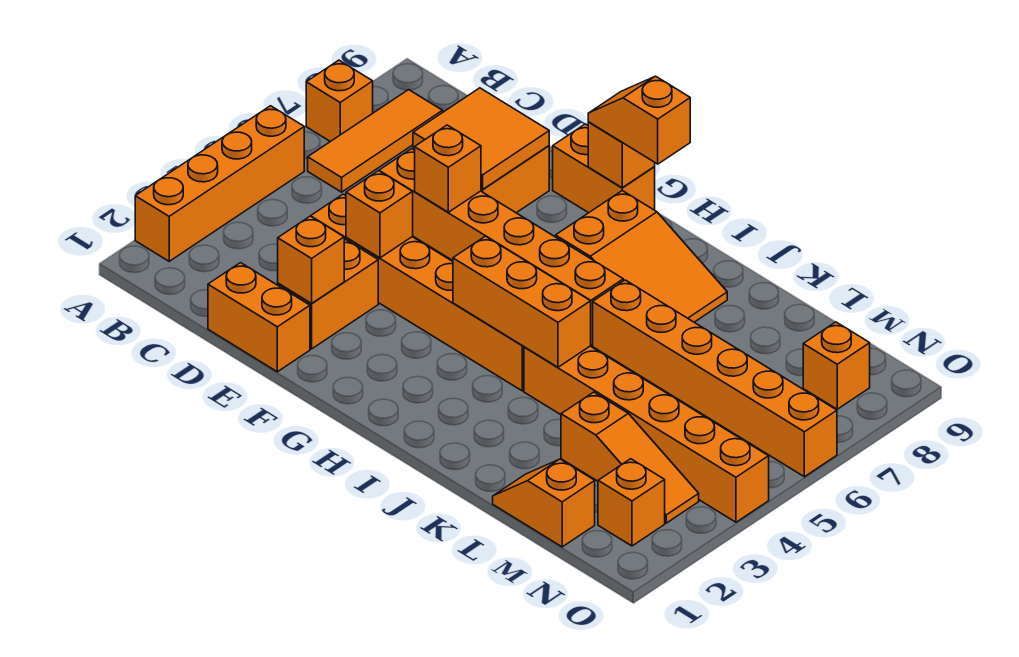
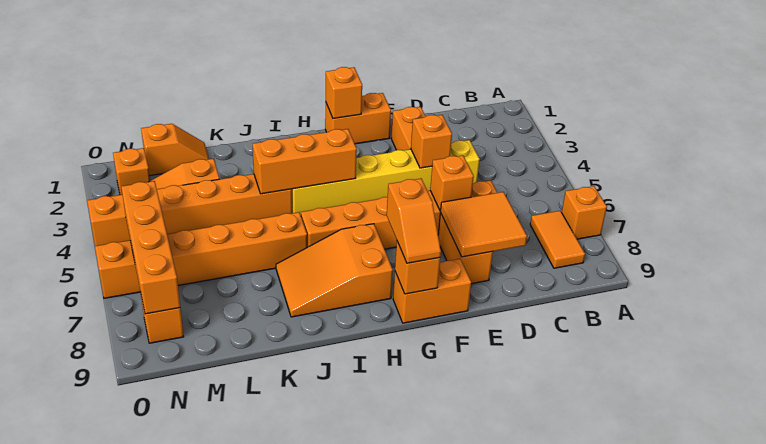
orange 1x4 brick [135,106,304,261] -> orange 1x4 brick moved to [121,181,180,314]
orange 1x3 tile [308,90,443,192] -> orange 1x2 tile [530,211,585,268]
orange 1x2 brick [208,263,310,372] -> orange 1x2 brick moved to [325,93,391,144]
orange 1x6 brick [311,194,524,391] -> yellow 1x6 brick [292,140,480,215]
orange 1x1 brick [278,216,344,303] -> orange 1x1 brick moved to [326,67,362,119]
orange 1x2 slope [588,76,690,164] -> orange 1x2 slope turned to [387,178,441,263]

